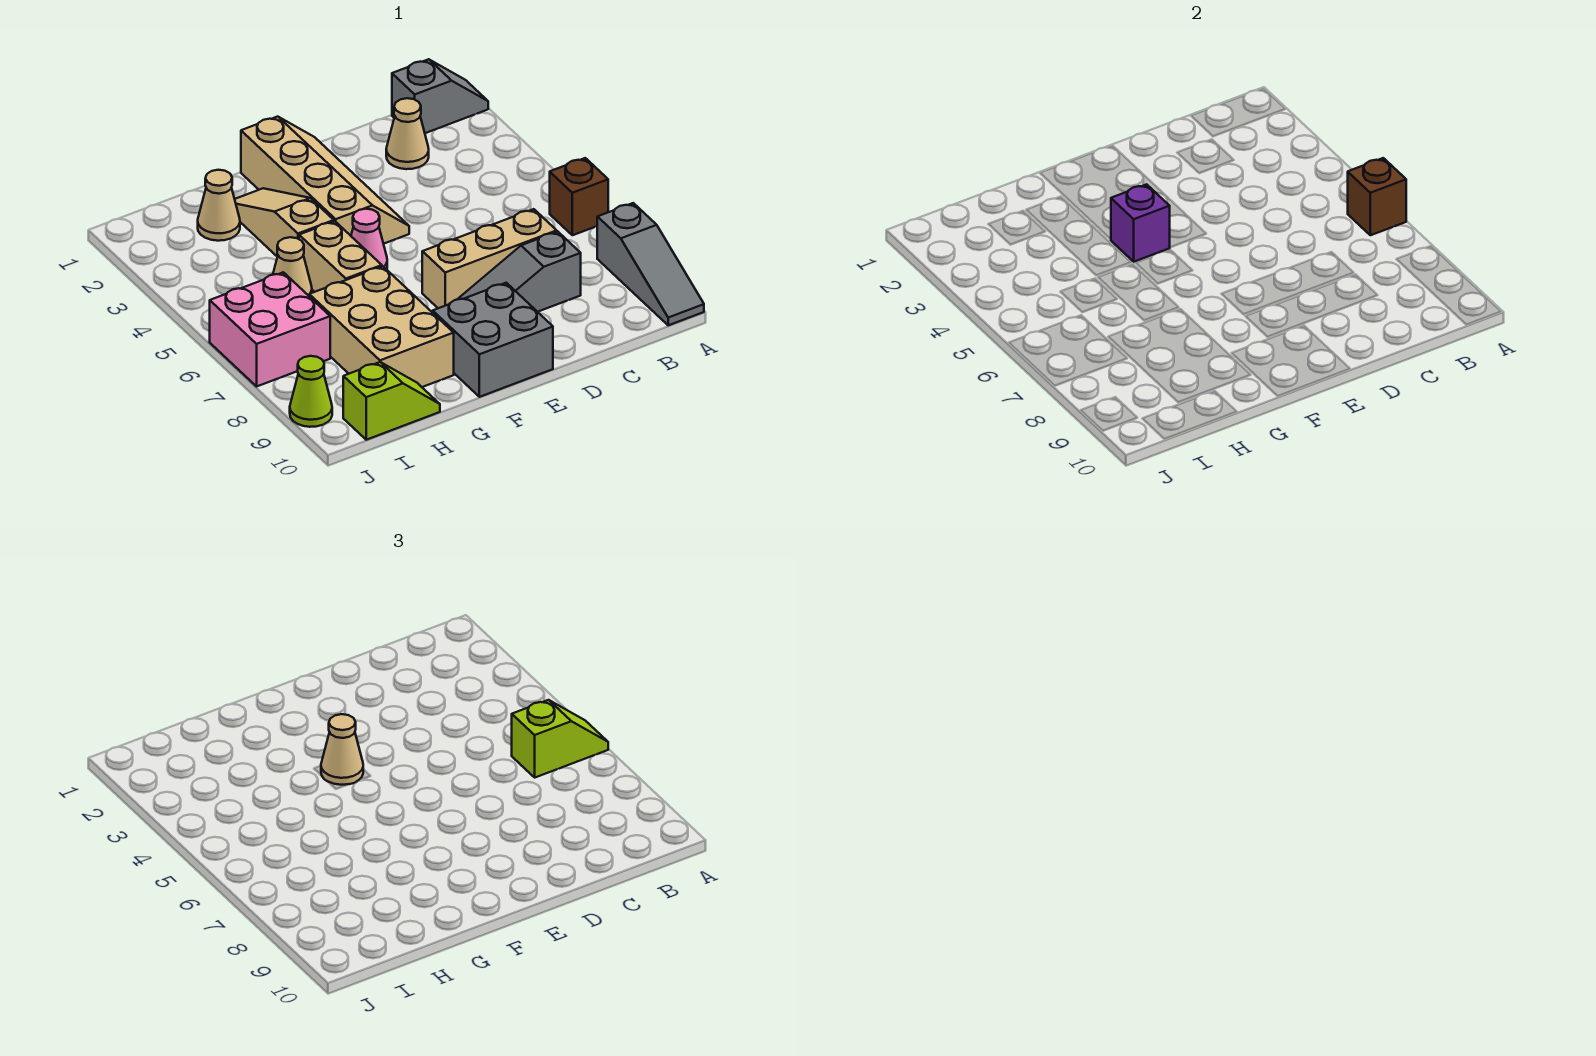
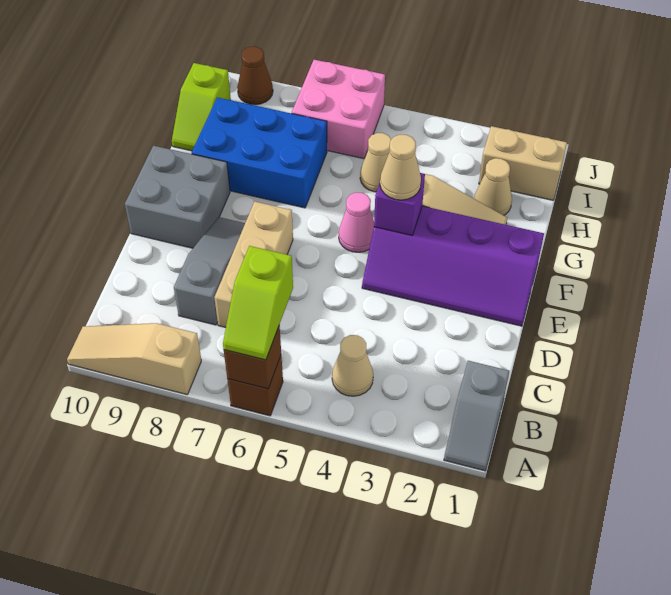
grey 1x3 slope [597,203,704,325] -> tan 1x3 slope [67,323,201,395]
tan 1x1 cone [386,98,429,169] -> tan 1x1 cone moved to [332,335,373,396]
tan 2x4 slope [241,117,409,244] -> purple 2x4 slope [362,206,544,326]
tan 1x2 brick [299,221,382,292] -> tan 1x2 brick moved to [479,126,567,200]
tan 2x3 brick [309,266,454,387] -> blue 2x3 brick [192,97,327,208]
lime 1x1 cone [290,356,332,427] -> brown 1x1 cone [237,47,273,105]

